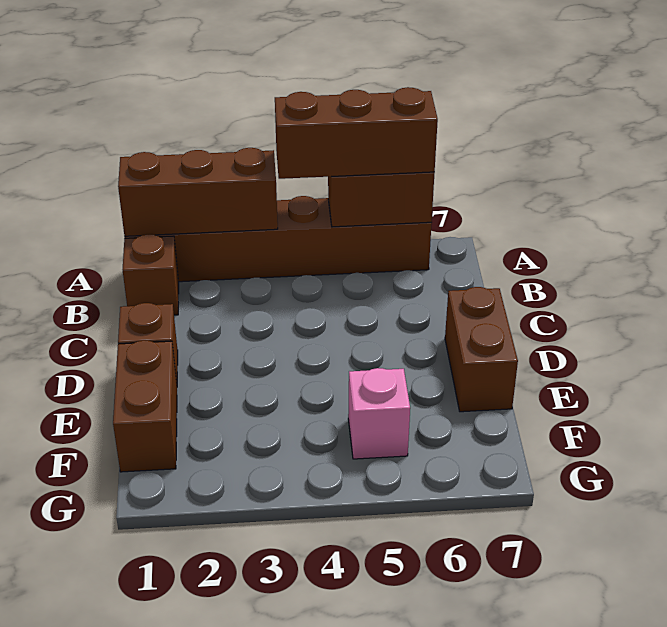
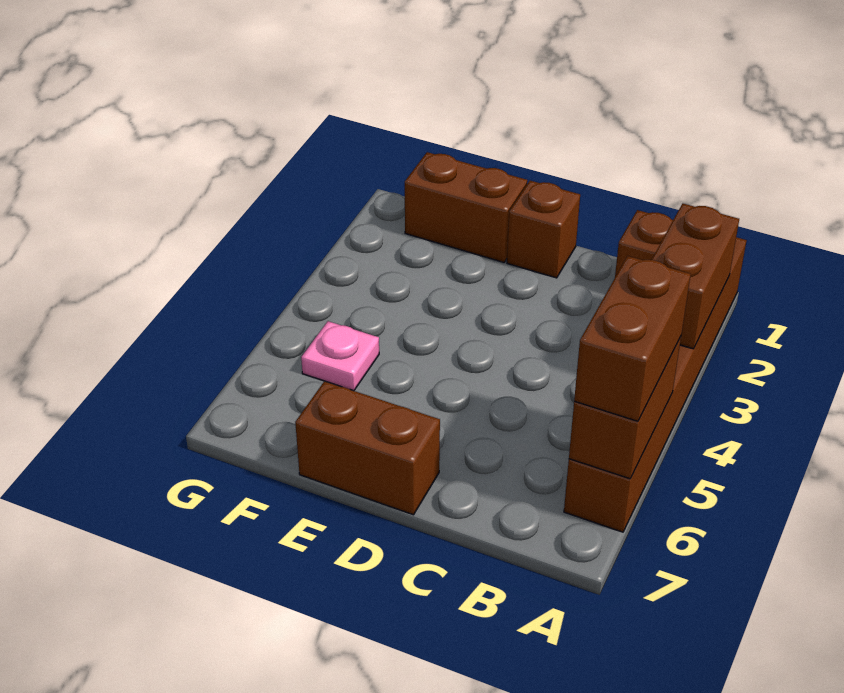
brown 1x3 brick [118,148,278,236] -> brown 1x2 brick [652,204,739,349]
brown 1x3 brick [275,87,438,179] -> brown 1x2 brick [574,256,691,421]
pink 1x1 brick [348,368,410,459] -> pink 1x1 plate [301,321,379,391]

